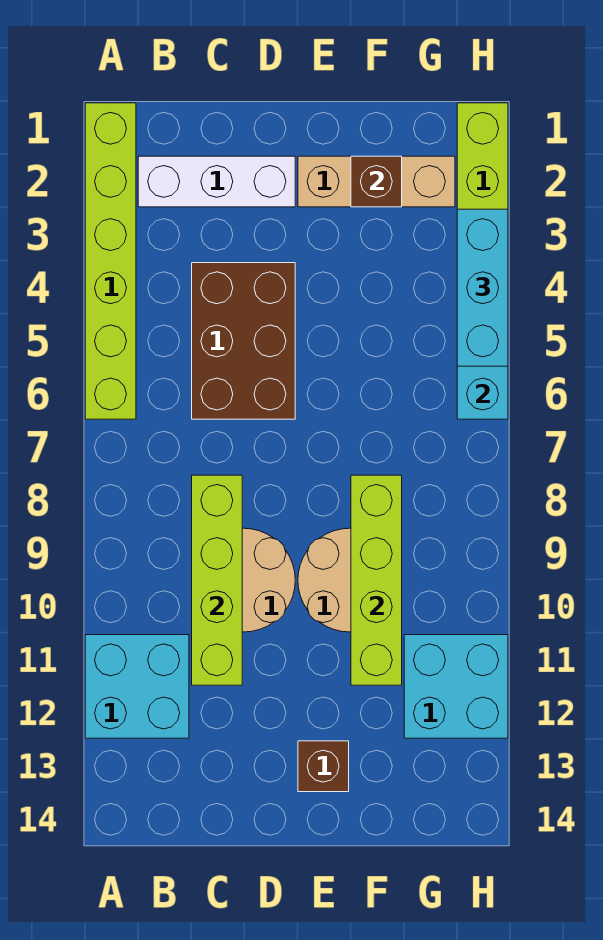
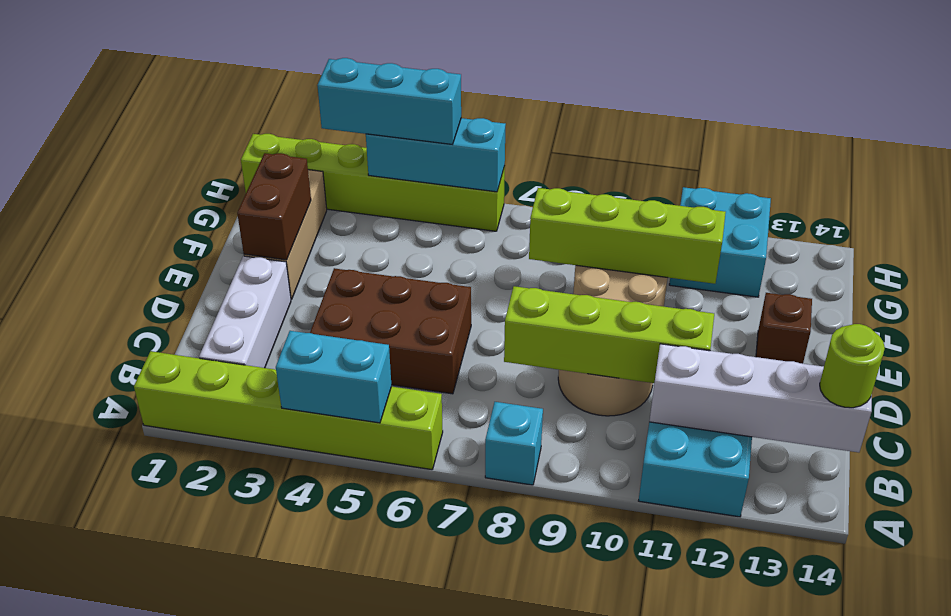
none -> cyan 1x2 brick [276,331,392,423]
none -> cyan 1x1 brick [485,402,543,485]
none -> white 1x4 brick [649,344,872,452]
none -> lime 1x1 round brick [820,324,885,408]
brown 1x1 brick [351,156,402,207] -> brown 1x2 brick [237,153,311,260]

